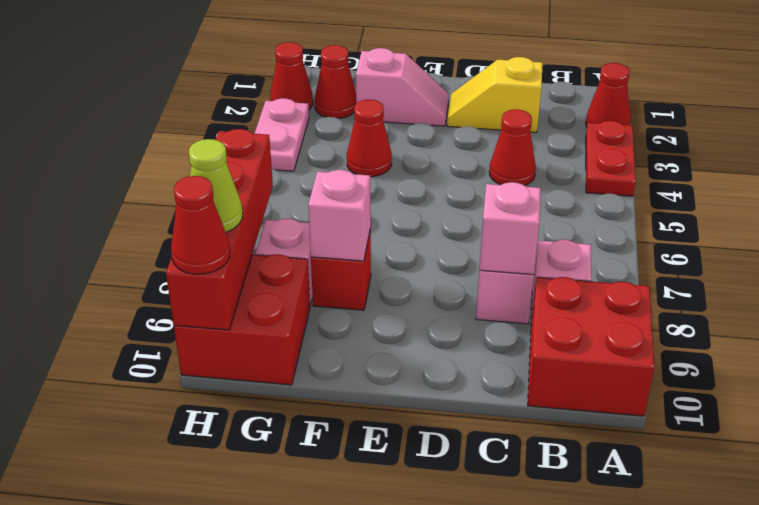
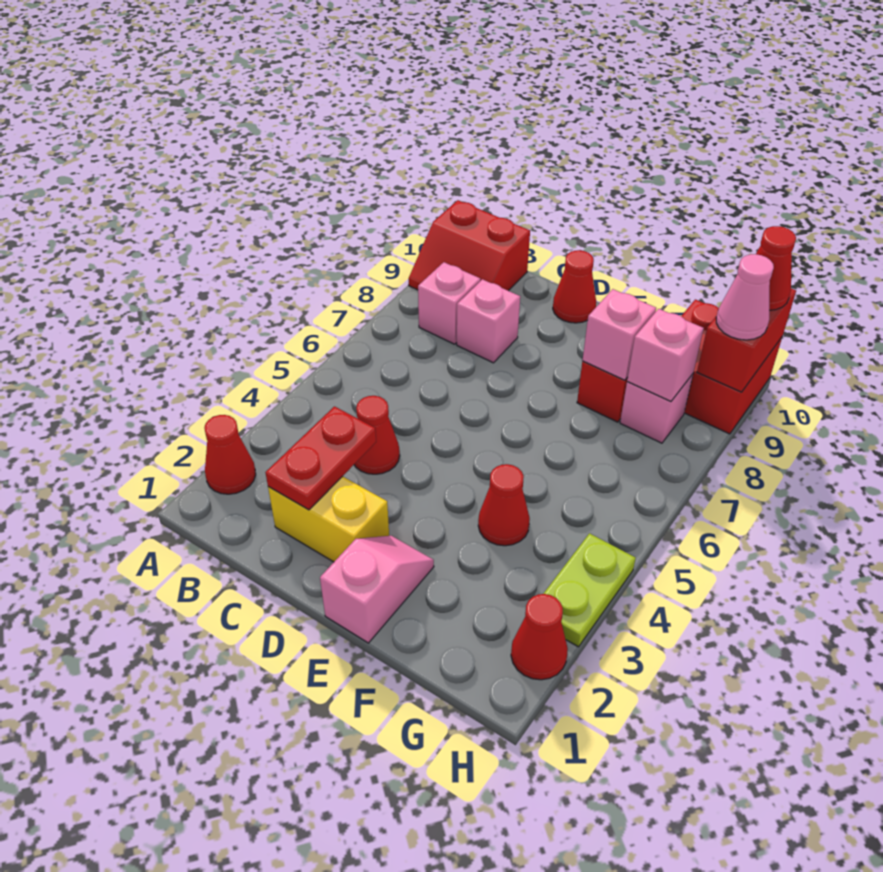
red 1x2 plate [586,121,636,196] -> red 1x2 plate moved to [265,407,376,510]
red 2x2 brick [528,277,654,416] -> red 2x2 slope [409,200,530,291]
yellow 1x2 slope [447,57,543,133] -> yellow 1x2 brick [268,476,389,562]
pink 1x1 brick [479,182,541,275] -> pink 1x1 brick moved to [627,309,704,401]
pink 1x2 slope [356,48,449,126] -> pink 1x2 slope turned to [320,536,434,643]
red 1x1 cone [315,45,356,118] -> red 1x1 cone moved to [553,250,596,323]
pink 1x2 plate [254,98,309,171] -> lime 1x2 plate [543,533,636,647]
red 1x4 brick [166,129,273,330] -> red 1x2 brick [697,289,796,392]
lime 1x1 cone [189,139,243,232] -> pink 1x1 cone [716,254,774,340]

